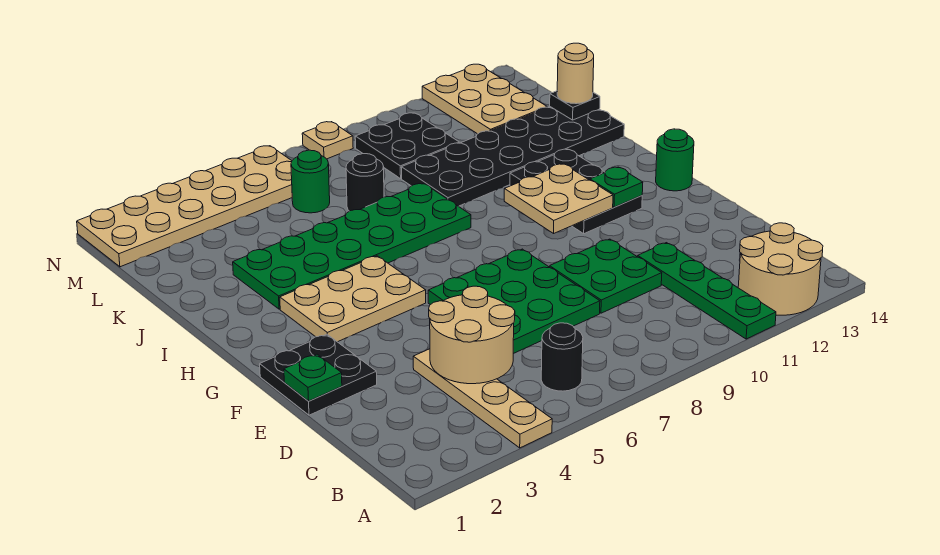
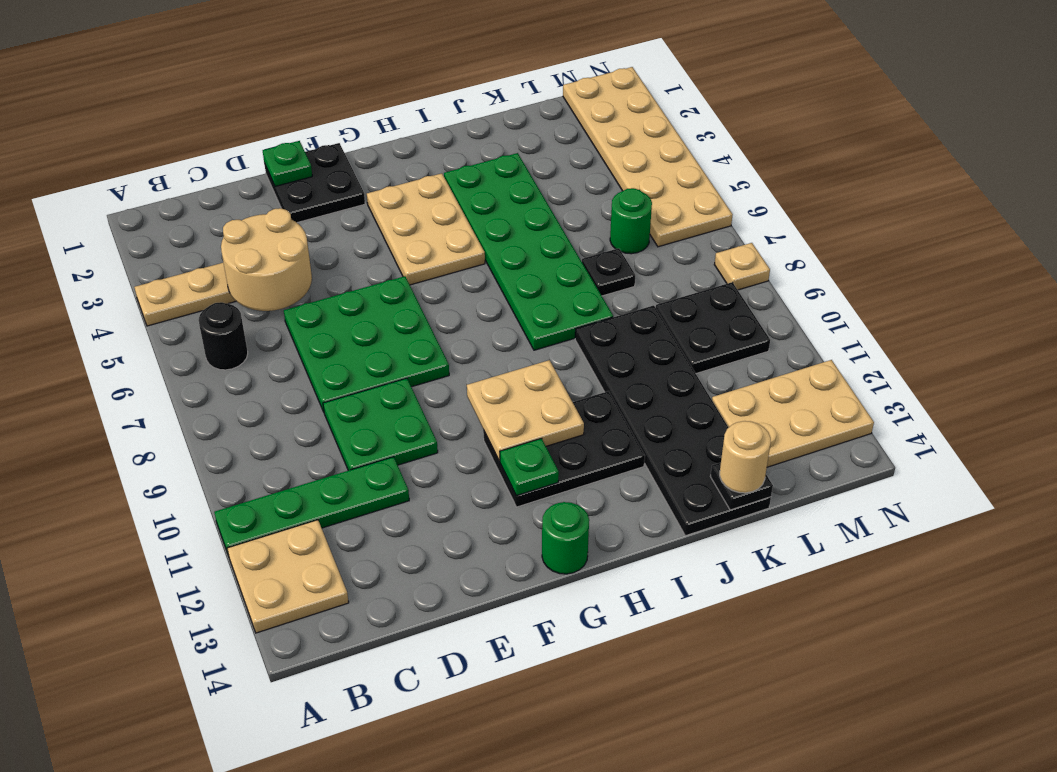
tan 2x2 round brick [738,223,823,315] -> tan 2x2 plate [227,520,349,633]
black 1x1 round brick [346,154,384,211] -> black 1x1 plate [582,248,635,296]

